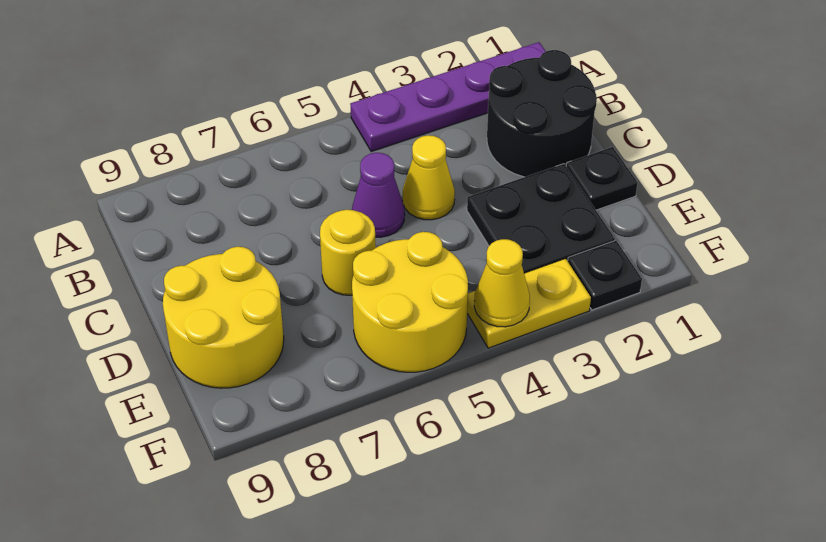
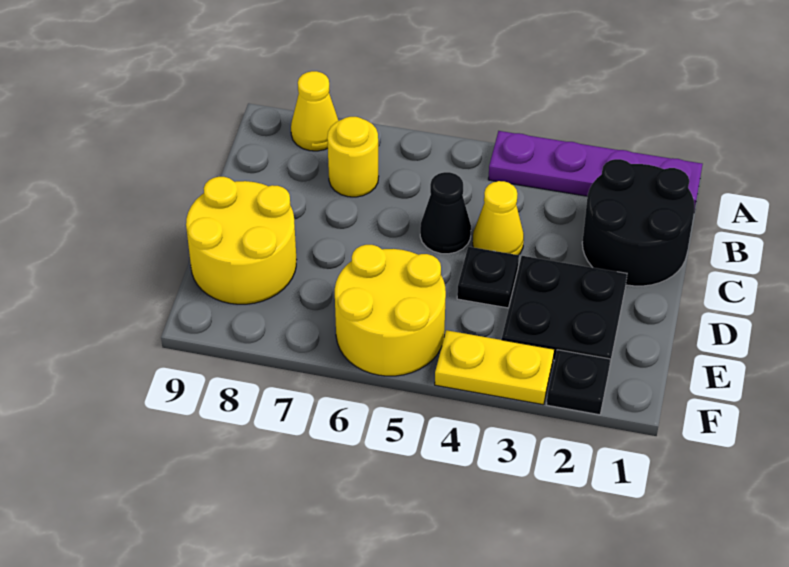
purple 1x1 cone [352,153,405,237] -> black 1x1 cone [420,172,471,254]
black 1x1 plate [566,147,638,210] -> black 1x1 plate moved to [457,247,519,308]
yellow 1x1 round brick [320,210,376,295] -> yellow 1x1 round brick moved to [327,117,379,197]
yellow 1x1 cone [474,239,530,327] -> yellow 1x1 cone moved to [291,71,338,151]

